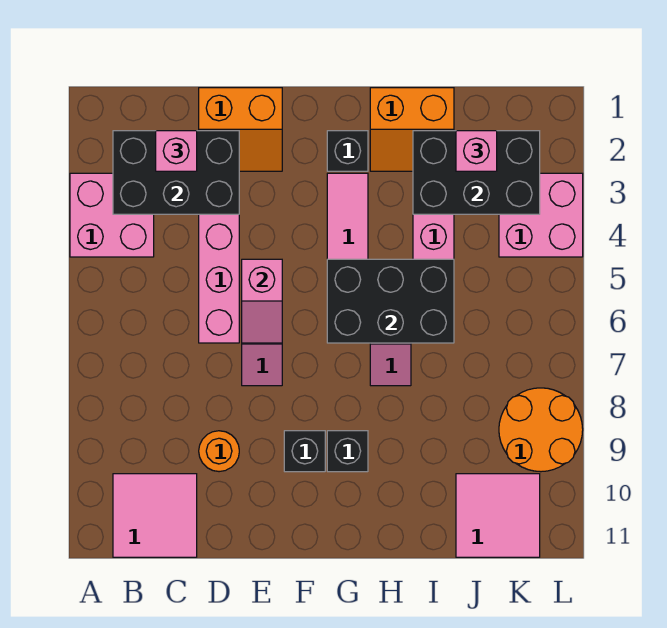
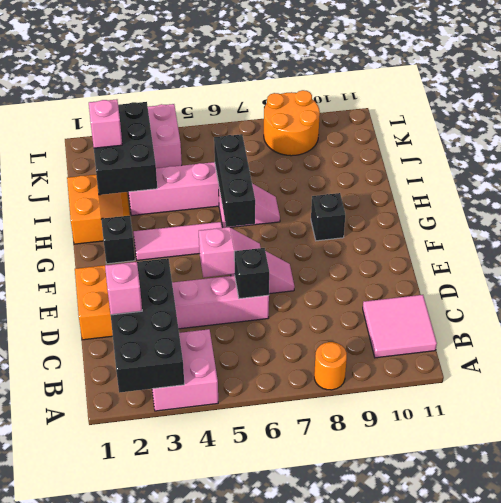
black 2x3 brick [113,131,239,214] -> black 2x4 brick [111,258,184,393]
orange 1x1 round brick [199,431,239,472] -> orange 1x1 round brick moved to [314,342,347,390]
black 1x1 brick [284,431,325,472] -> black 1x1 brick moved to [234,248,269,299]
black 2x3 brick [327,259,454,343] -> black 1x3 brick [214,134,255,227]
pink 2x2 tile [456,474,540,557] -> none

